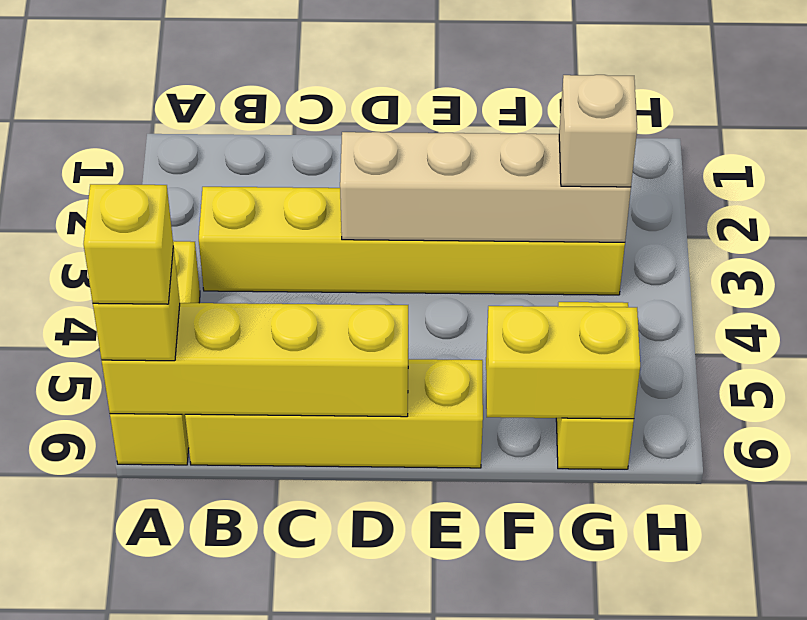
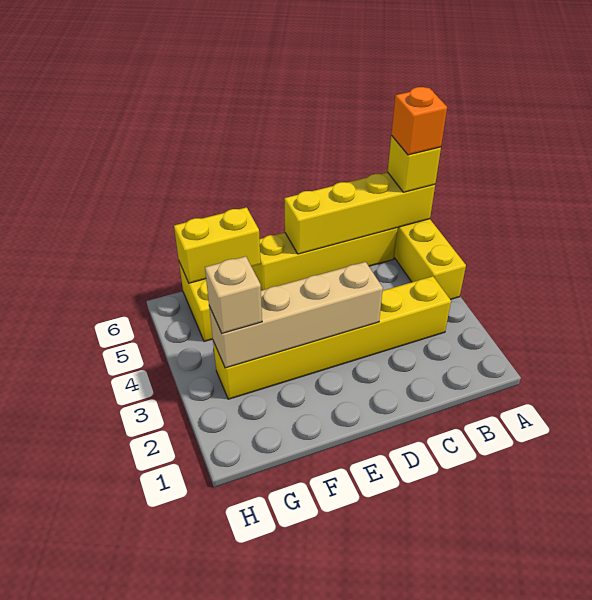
yellow 1x1 brick [84,184,173,304] -> orange 1x1 brick [391,87,447,155]

